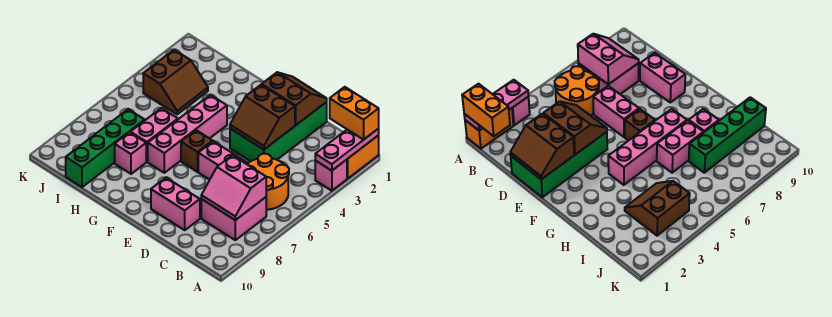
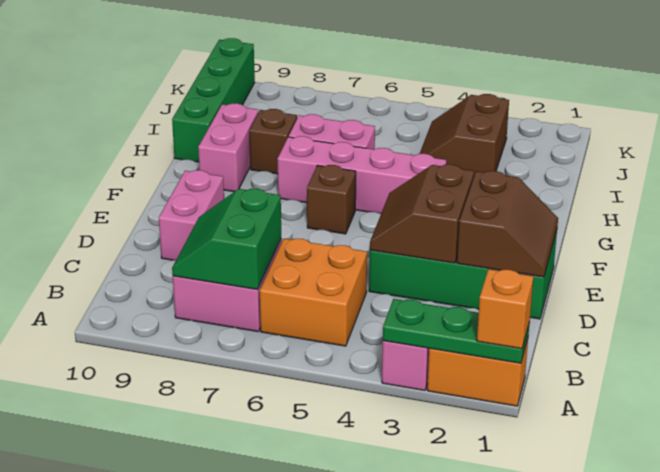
pink 1x3 plate [315,129,379,171] -> green 1x3 plate [383,299,530,363]
orange 1x2 brick [330,87,379,140] -> orange 1x1 brick [477,269,533,349]
orange 2x2 round brick [247,154,289,210] -> orange 2x2 brick [260,238,367,346]
pink 2x2 slope [201,155,266,220] -> green 2x2 slope [172,189,281,289]
pink 1x2 brick [198,141,247,180] -> pink 1x2 brick moved to [198,103,258,192]
pink 1x1 brick [115,132,146,174] -> brown 1x1 brick [249,109,297,174]
brown 2x2 slope [143,50,208,114] -> brown 2x2 slope turned to [420,94,509,176]
green 1x4 brick [66,109,145,187] -> green 1x4 brick turned to [172,38,255,162]

